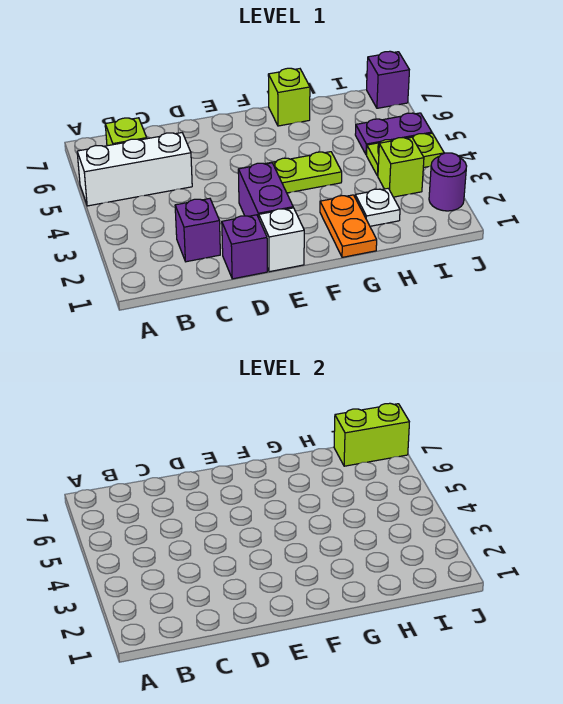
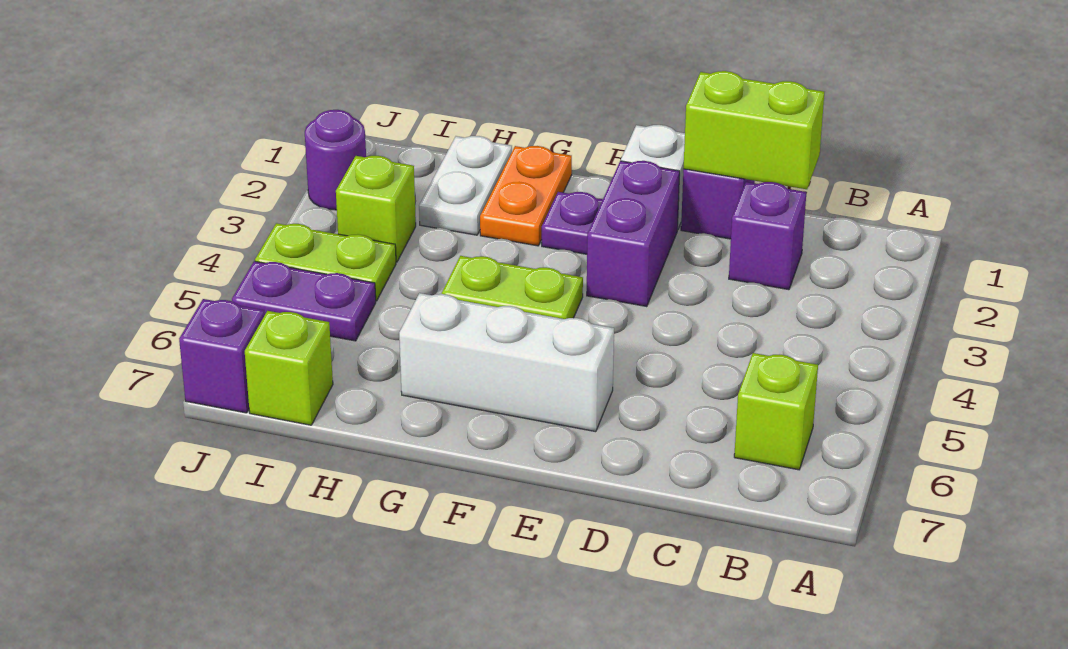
white 1x3 brick [77,133,192,206] -> white 1x3 brick moved to [399,293,614,432]
none -> purple 1x1 plate [542,192,603,254]
lime 1x1 brick [268,68,310,126] -> lime 1x1 brick moved to [245,311,333,425]
white 1x1 plate [355,189,400,226] -> white 1x2 plate [419,136,512,235]
lime 1x2 brick [334,403,409,466] -> lime 1x2 brick moved to [684,71,824,189]

